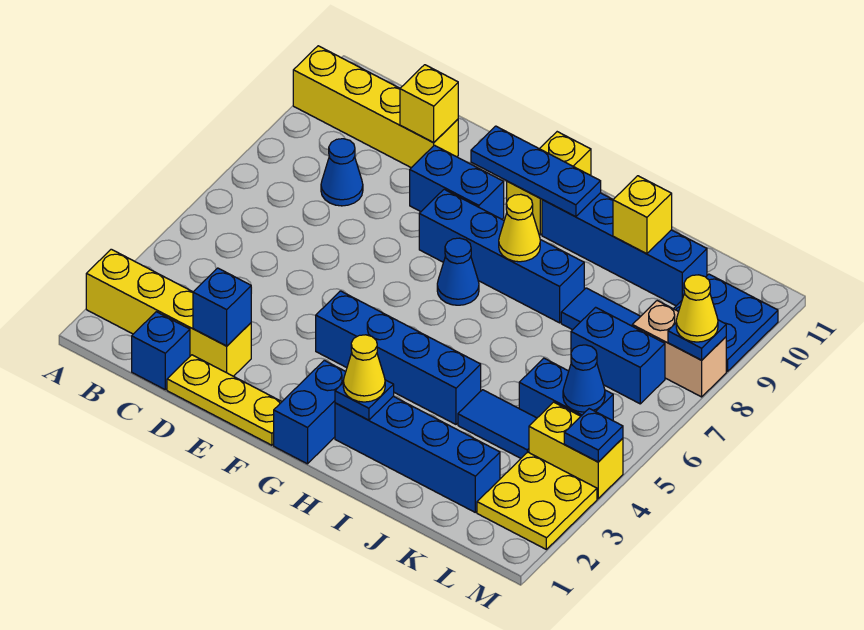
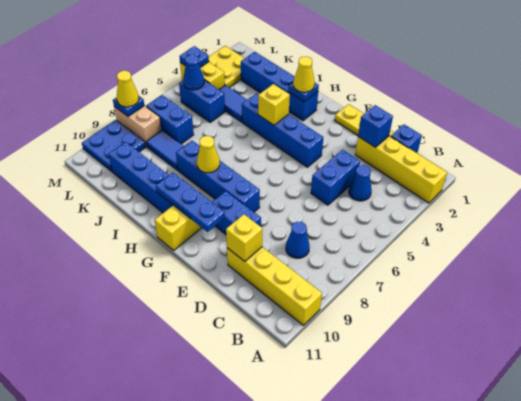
blue 1x2 brick [274,360,346,464] -> blue 1x2 brick moved to [311,150,360,205]
blue 1x1 cone [437,238,479,305] -> blue 1x1 cone moved to [349,165,372,201]
yellow 1x1 brick [613,176,672,254] -> yellow 1x1 brick moved to [258,84,290,125]

